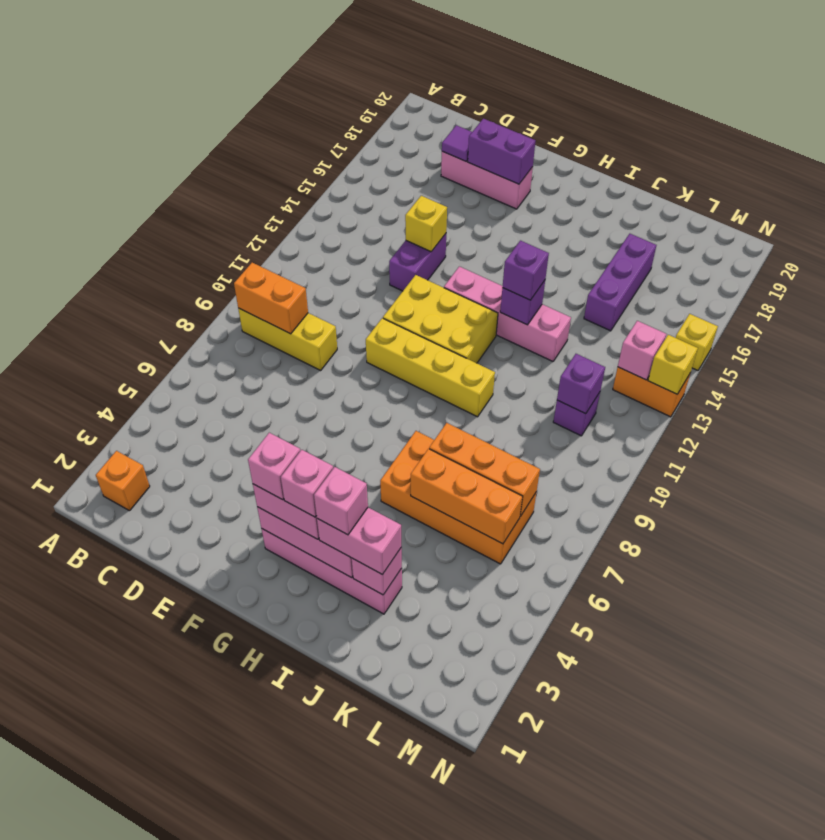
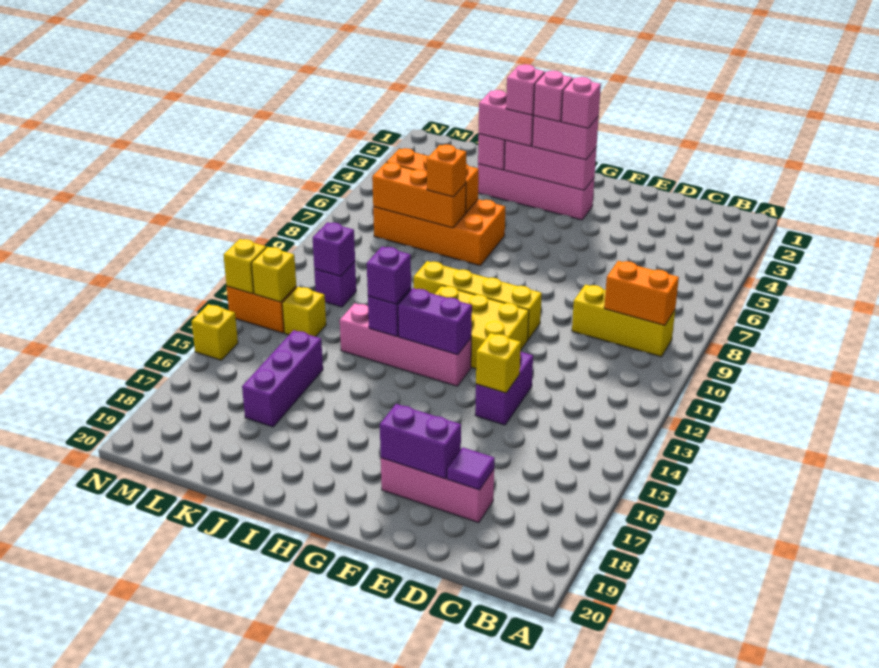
orange 1x1 brick [96,451,150,511] -> orange 1x1 brick moved to [427,144,466,197]
none -> purple 1x2 brick [398,288,472,355]
none -> yellow 1x1 brick [282,287,326,337]
pink 1x1 brick [618,321,666,380] -> yellow 1x1 brick [252,247,296,302]

